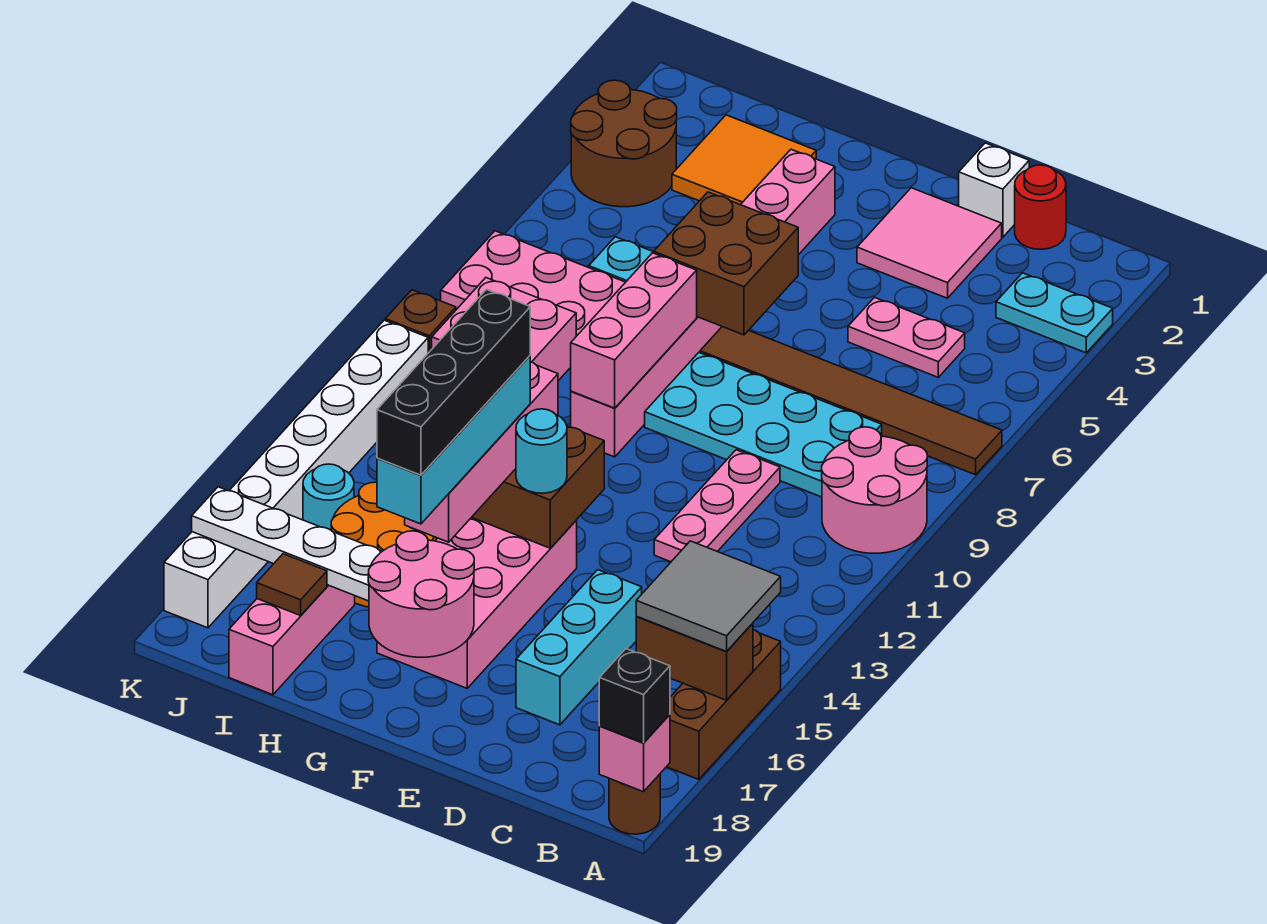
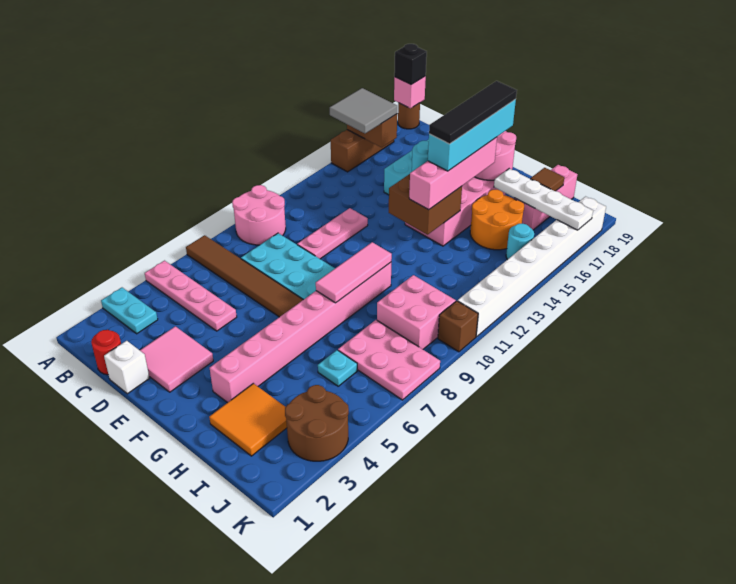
pink 1x2 plate [848,297,965,377] -> pink 1x4 plate [145,261,237,331]
brown 2x2 brick [654,192,798,335] -> none
pink 1x3 brick [571,253,697,408] -> pink 1x3 tile [316,242,392,303]
black 1x4 brick [377,290,530,475] -> black 1x4 tile [429,81,517,144]

